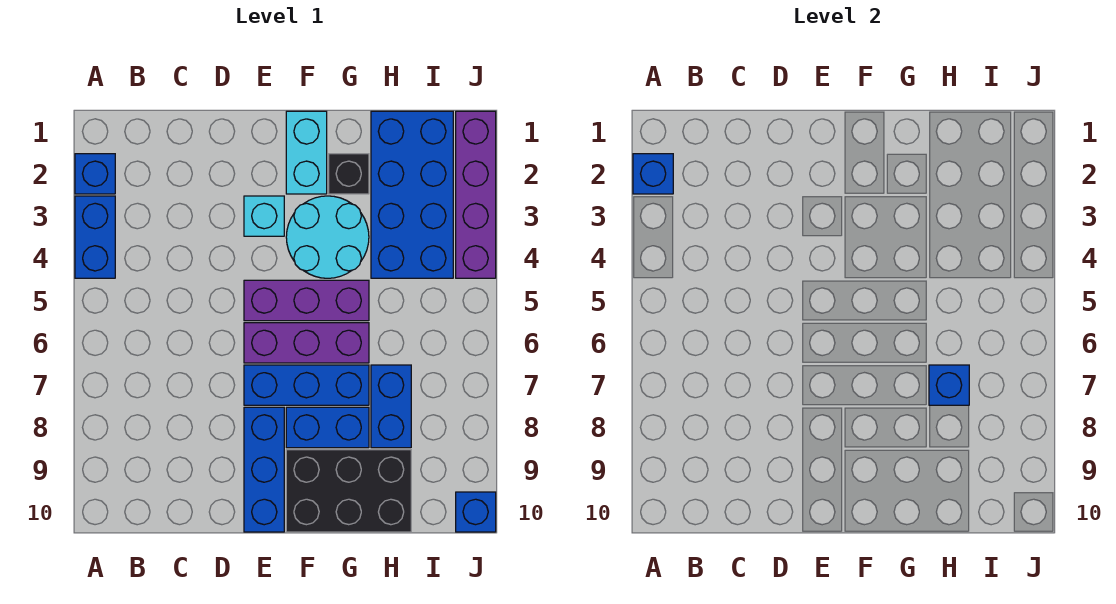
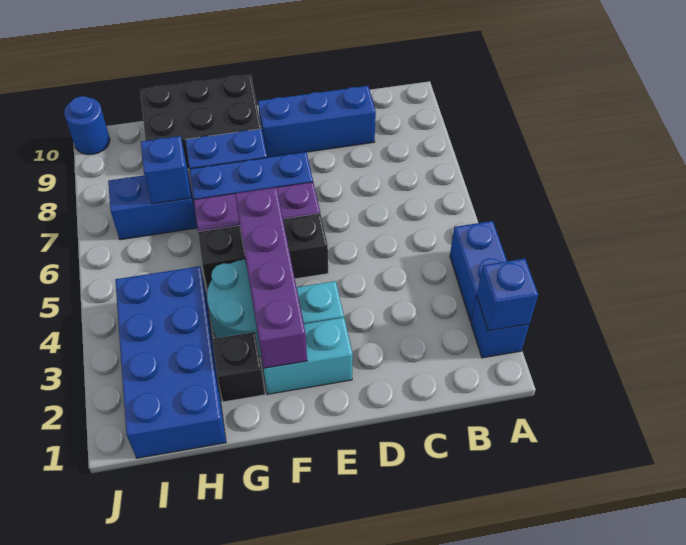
purple 1x3 brick [244,280,369,321] -> black 1x3 brick [198,213,328,290]
blue 1x3 brick [244,407,284,532] -> blue 1x3 brick turned to [258,86,376,158]
cyan 1x2 brick [286,111,327,194] -> cyan 1x2 brick turned to [258,317,353,394]
blue 1x2 brick [371,365,411,448] -> blue 1x2 brick turned to [108,175,197,240]
purple 1x4 brick [456,111,496,278] -> purple 1x4 brick moved to [235,187,307,368]
blue 1x1 brick [456,492,496,532] -> blue 1x1 round brick [64,96,110,155]

